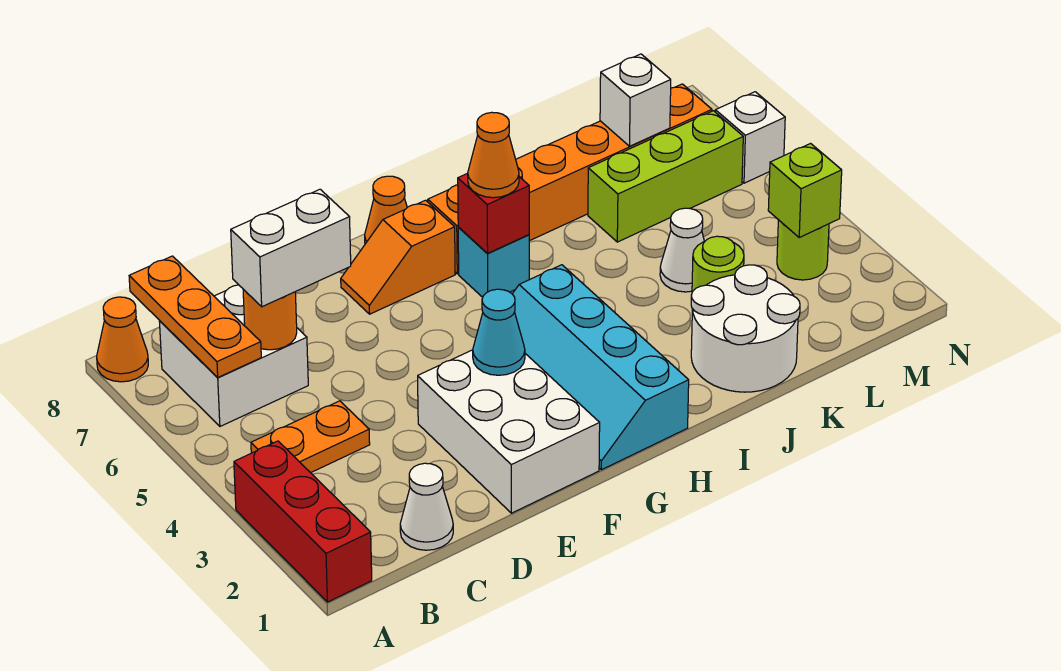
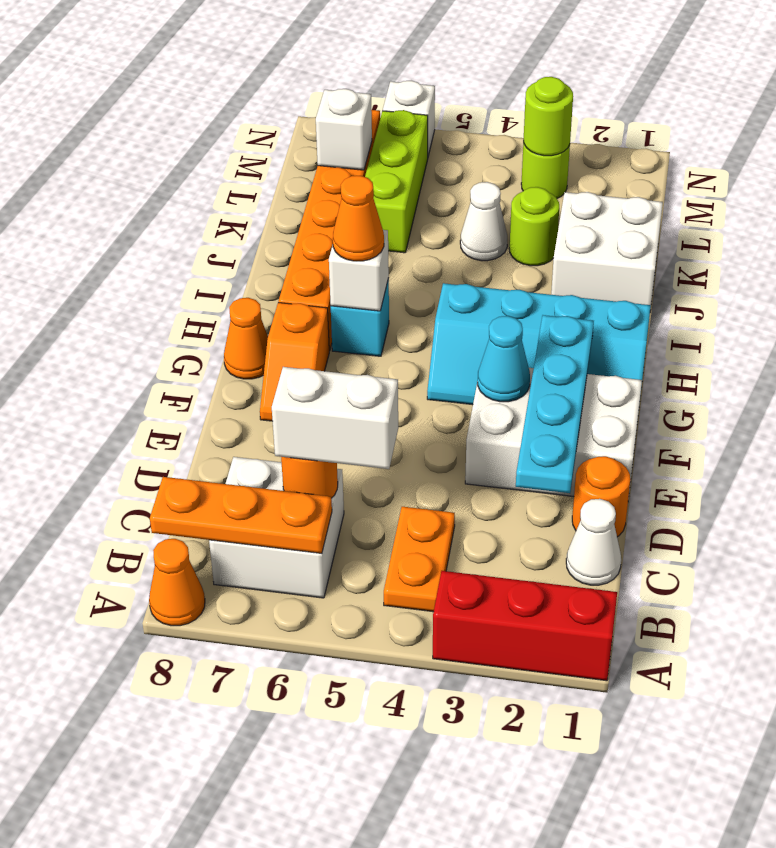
white 1x2 brick [231,189,351,307] -> white 1x2 brick turned to [272,367,398,469]
none -> orange 1x1 round brick [572,456,630,537]
none -> cyan 1x4 plate [516,315,594,493]
red 1x1 brick [458,173,529,253] -> white 1x1 brick [329,230,389,311]
white 2x2 round brick [691,265,800,392] -> white 2x2 brick [551,192,663,309]
lime 1x1 brick [768,144,842,237] -> lime 1x1 round brick [524,77,573,156]

